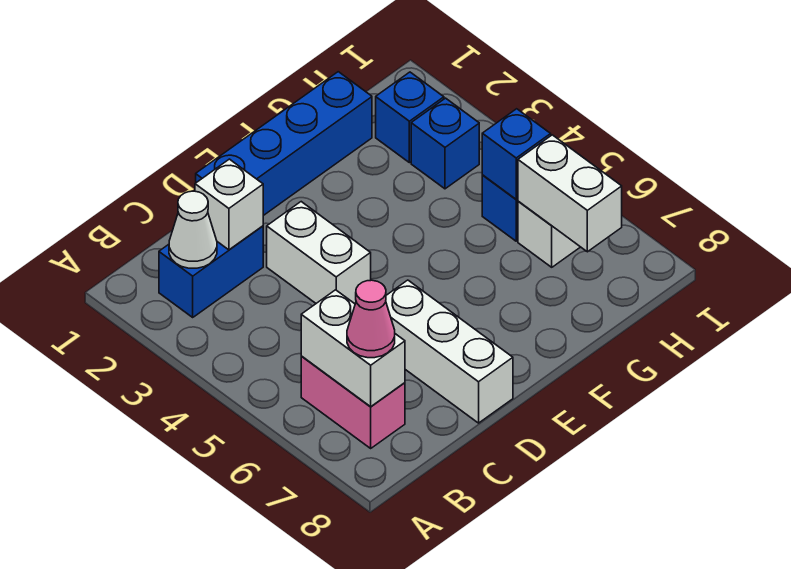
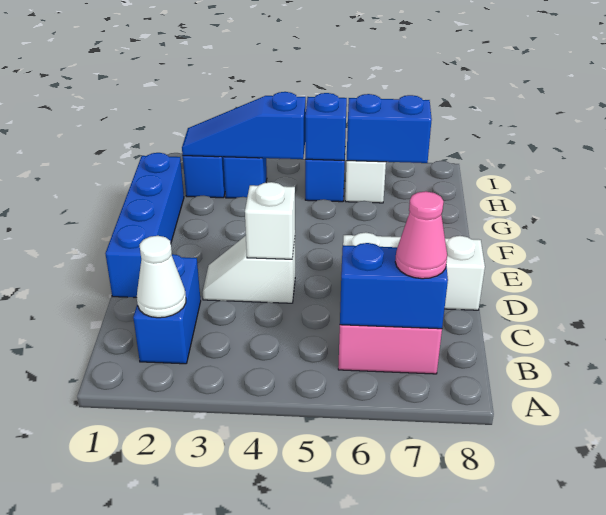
white 1x2 brick [301,290,405,406] -> blue 1x2 brick [340,243,448,329]
white 1x1 brick [195,159,263,250] -> white 1x1 brick moved to [245,182,295,259]
white 1x2 brick [267,202,371,304] -> white 1x2 slope [203,236,295,303]
none -> blue 1x3 slope [182,92,306,159]
white 1x2 brick [518,135,622,252] -> blue 1x2 brick [347,94,432,163]

